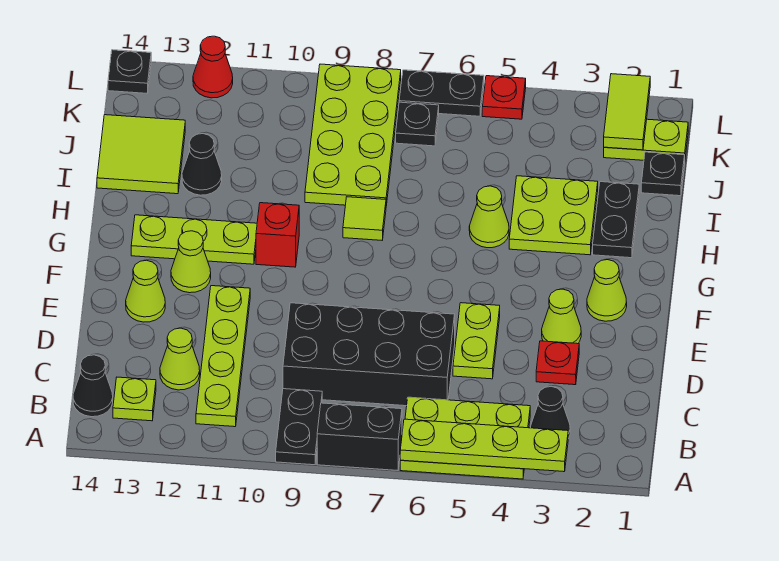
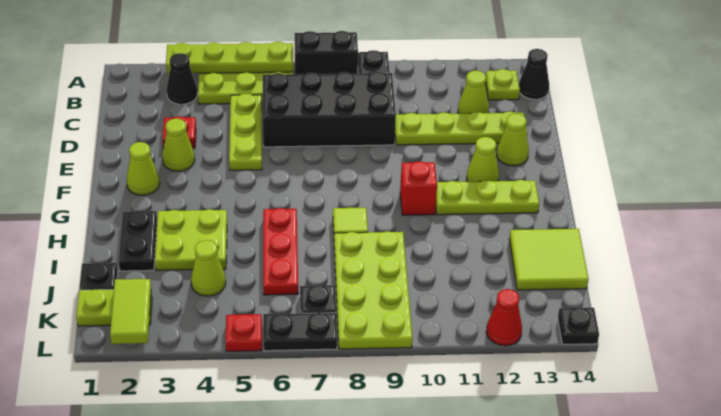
lime 1x4 plate [196,286,250,427] -> lime 1x4 plate turned to [395,111,527,145]
lime 1x2 plate [453,303,500,379] -> lime 1x3 plate [229,94,262,170]
lime 1x1 cone [469,186,509,248] -> lime 1x1 cone moved to [191,240,226,296]
none -> red 1x3 plate [263,208,298,295]
black 1x1 cone [182,134,222,195] -> none

